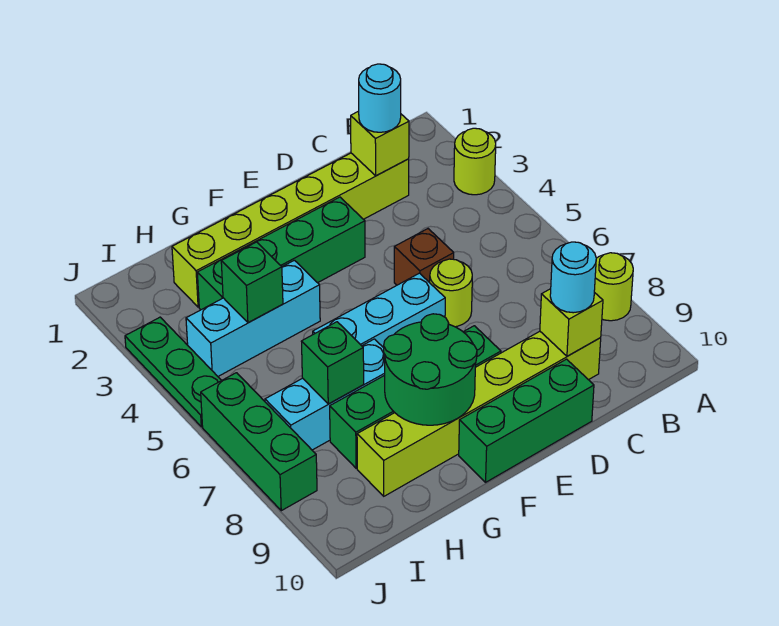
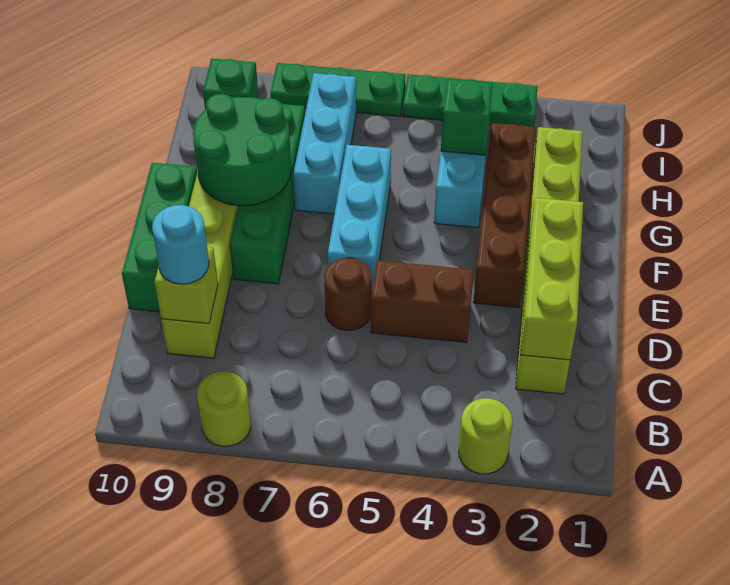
lime 1x1 brick [351,111,409,176] -> lime 1x3 brick [520,198,583,360]
cyan 1x1 round brick [359,64,401,132] -> none
brown 1x1 brick [394,229,454,285] -> brown 1x2 brick [371,260,474,343]
lime 1x1 round brick [430,259,472,327] -> brown 1x1 round brick [324,258,372,330]
green 1x4 brick [197,197,365,310] -> brown 1x4 brick [473,123,536,308]
green 1x1 brick [301,322,364,404] -> green 1x1 brick moved to [203,58,259,110]
green 1x3 brick [201,373,317,511] -> green 1x3 plate [270,63,405,116]

